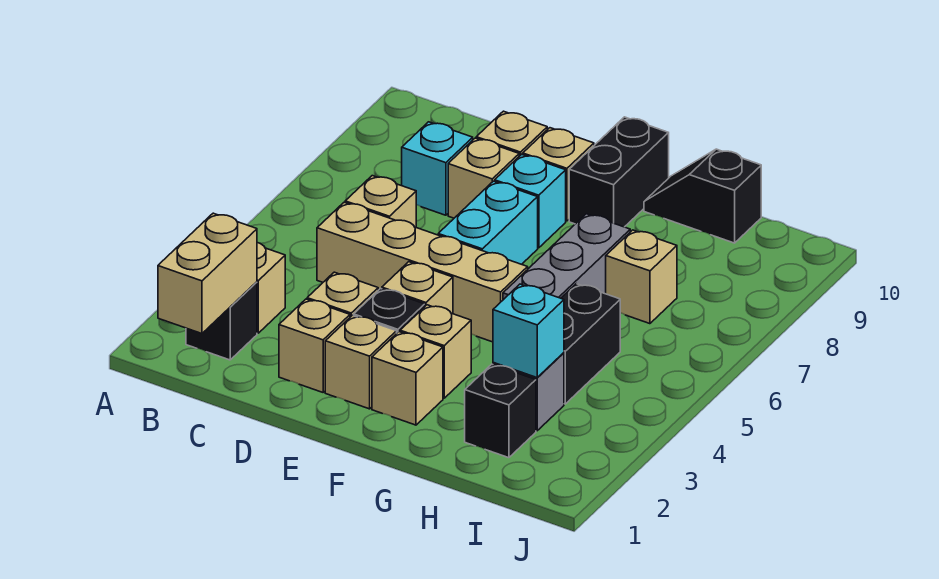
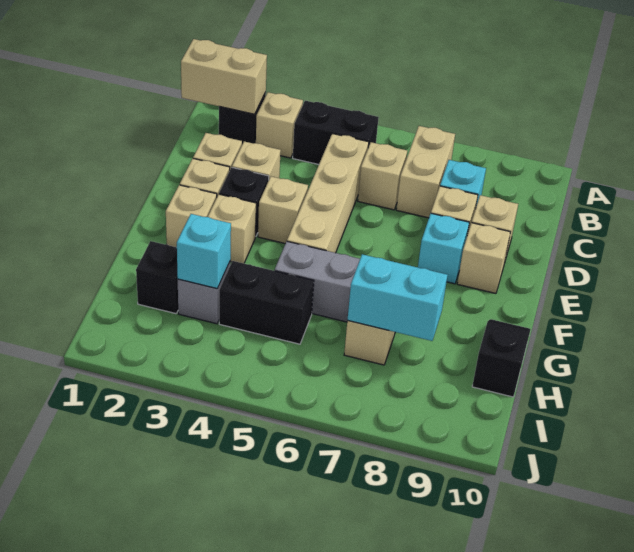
none -> tan 1x2 brick [396,126,455,218]
cyan 1x2 brick [438,181,538,264] -> cyan 1x2 brick moved to [348,254,448,341]
black 1x2 brick [569,117,669,227] -> black 1x2 brick moved to [293,101,379,164]

